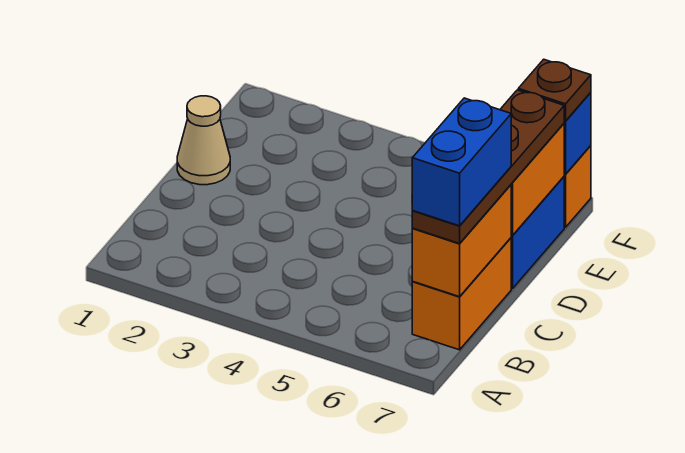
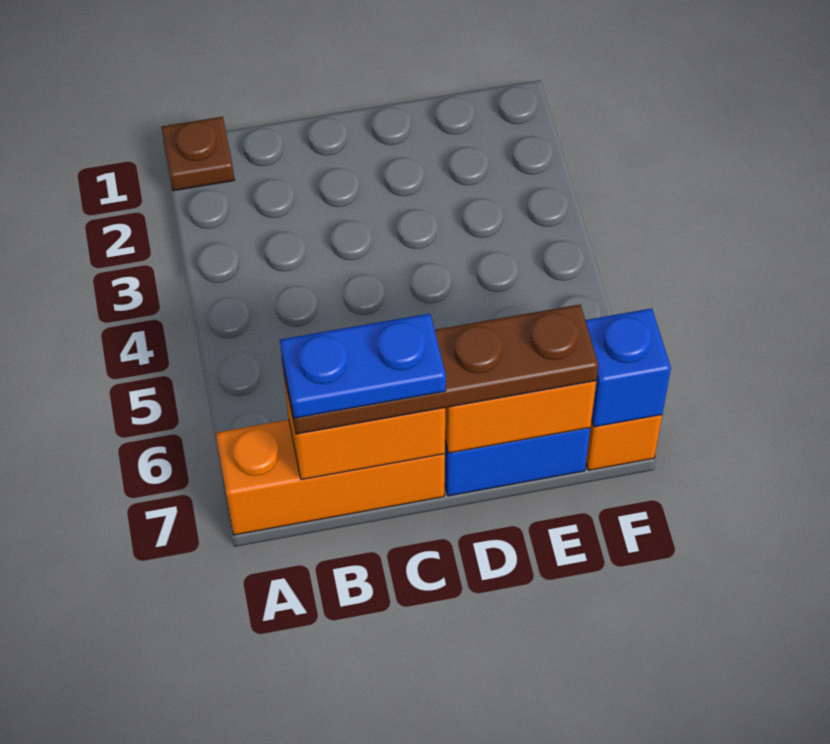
orange 1x2 brick [412,238,511,350] -> orange 1x3 brick [216,420,445,535]
blue 1x2 brick [412,98,511,226] -> blue 1x2 plate [280,314,446,418]
tan 1x1 cone [177,96,230,185] -> none
brown 1x1 plate [518,59,591,121] -> brown 1x1 plate moved to [161,117,234,191]

